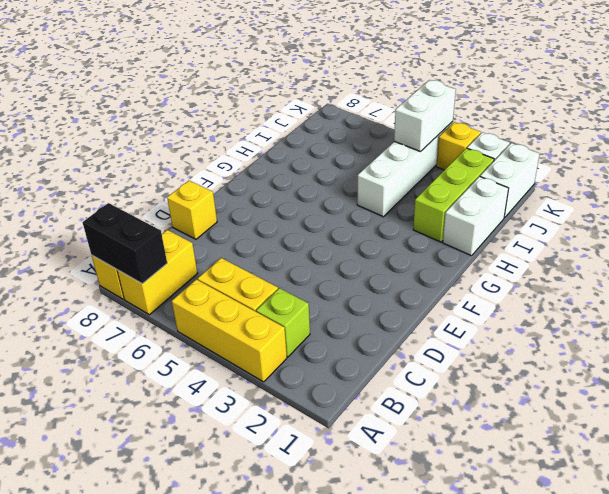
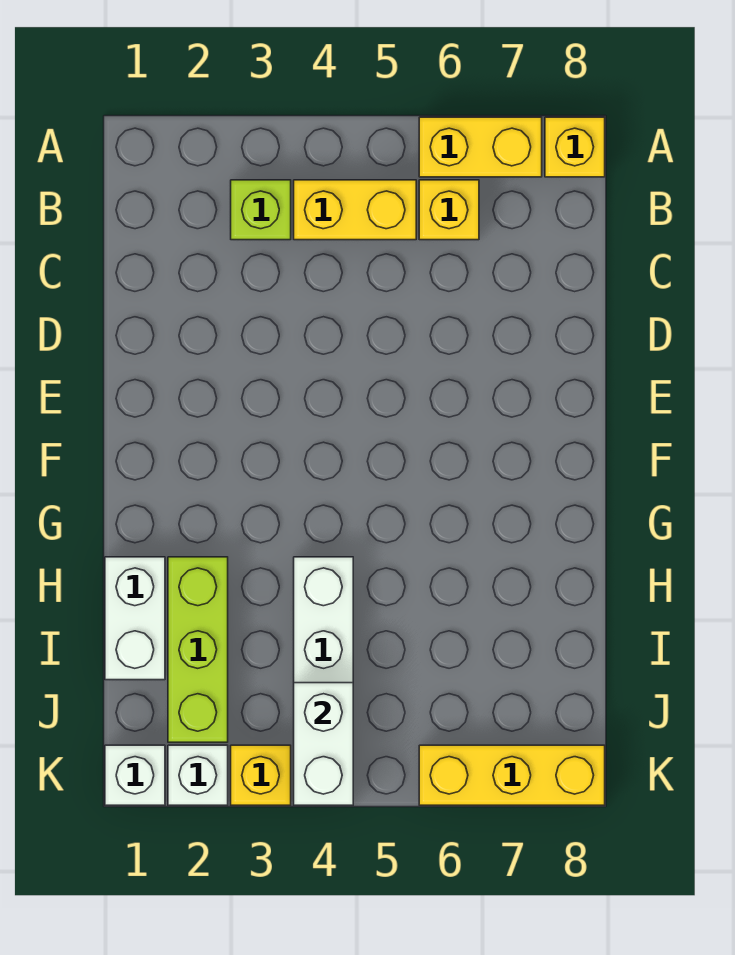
yellow 1x3 brick [172,279,287,382] -> yellow 1x3 brick moved to [419,745,605,805]
yellow 1x2 brick [117,230,197,315] -> yellow 1x2 brick turned to [419,117,542,177]
black 1x2 brick [83,203,167,284] -> none
yellow 1x1 brick [167,181,217,239] -> yellow 1x1 brick moved to [419,180,479,240]
white 1x2 brick [480,143,540,218] -> white 1x1 brick [105,745,165,805]

